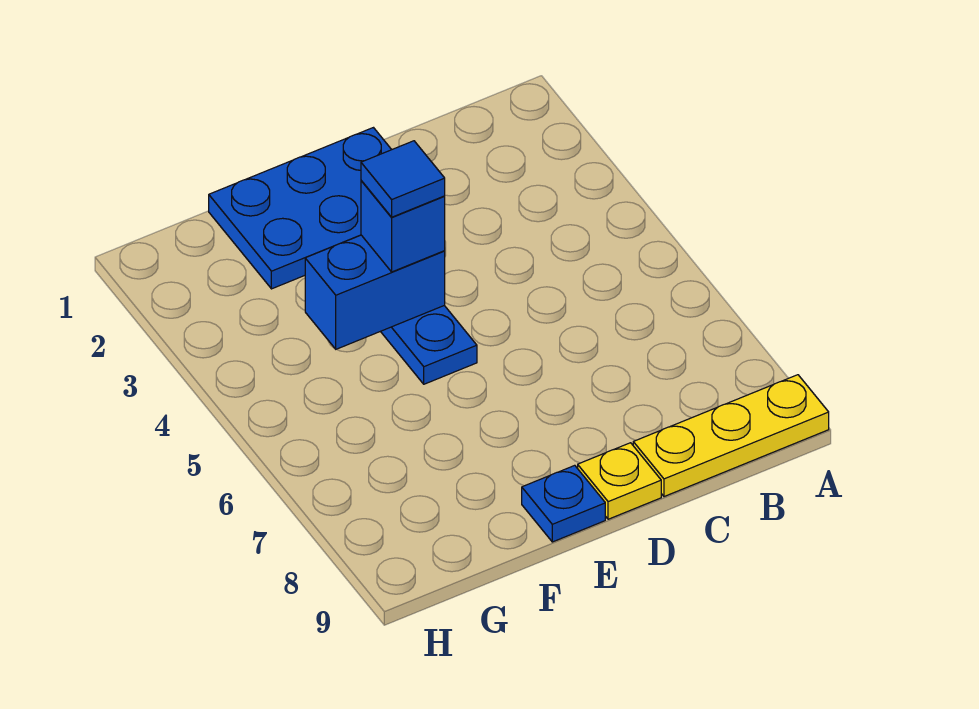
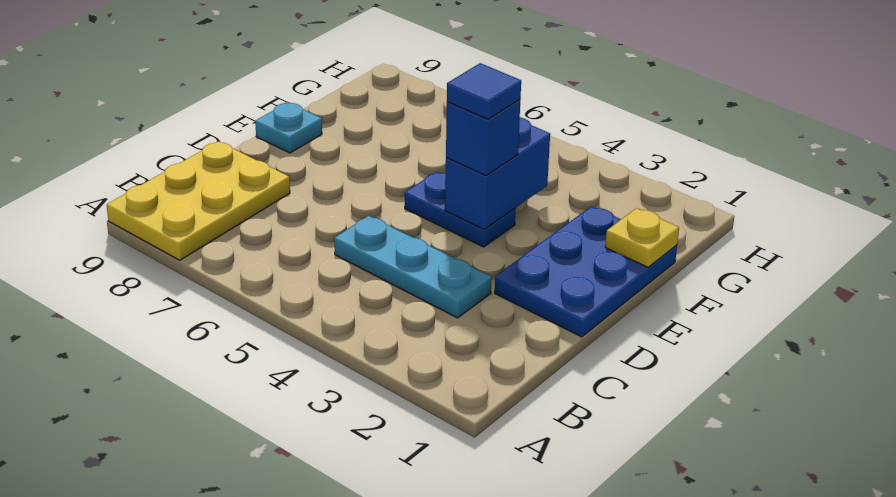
yellow 1x3 plate [633,375,829,497] -> yellow 2x3 plate [107,141,290,260]
none -> cyan 1x3 plate [334,216,491,318]
yellow 1x1 plate [578,443,661,519] -> yellow 1x1 plate moved to [605,208,679,267]
blue 1x1 plate [522,465,605,542] -> cyan 1x1 plate [255,102,322,153]

